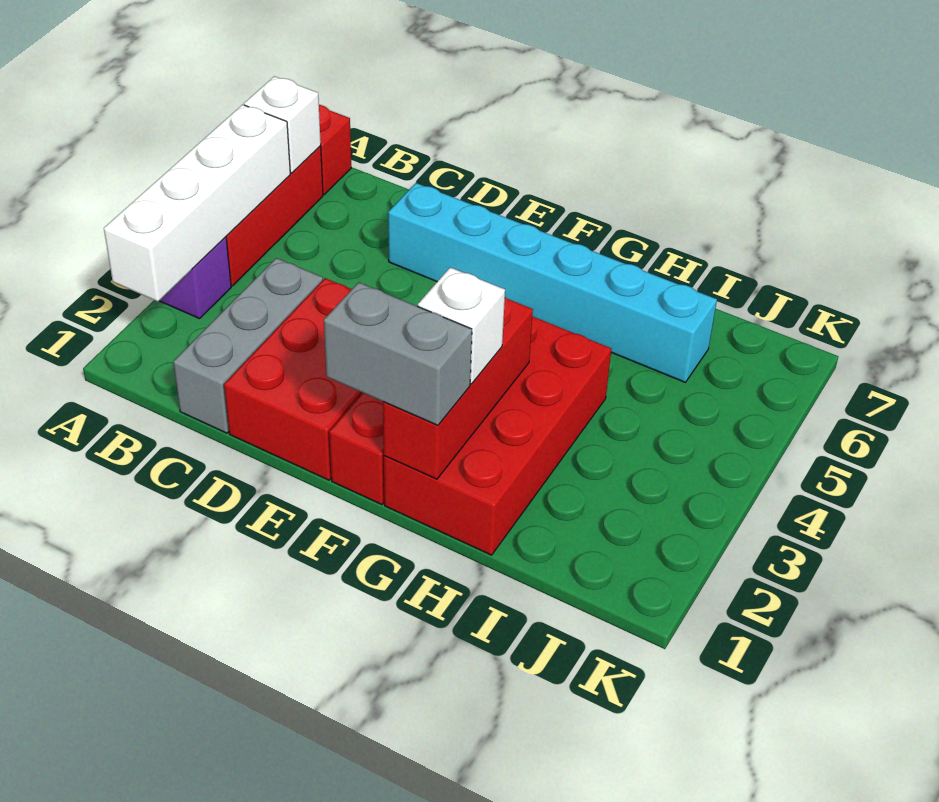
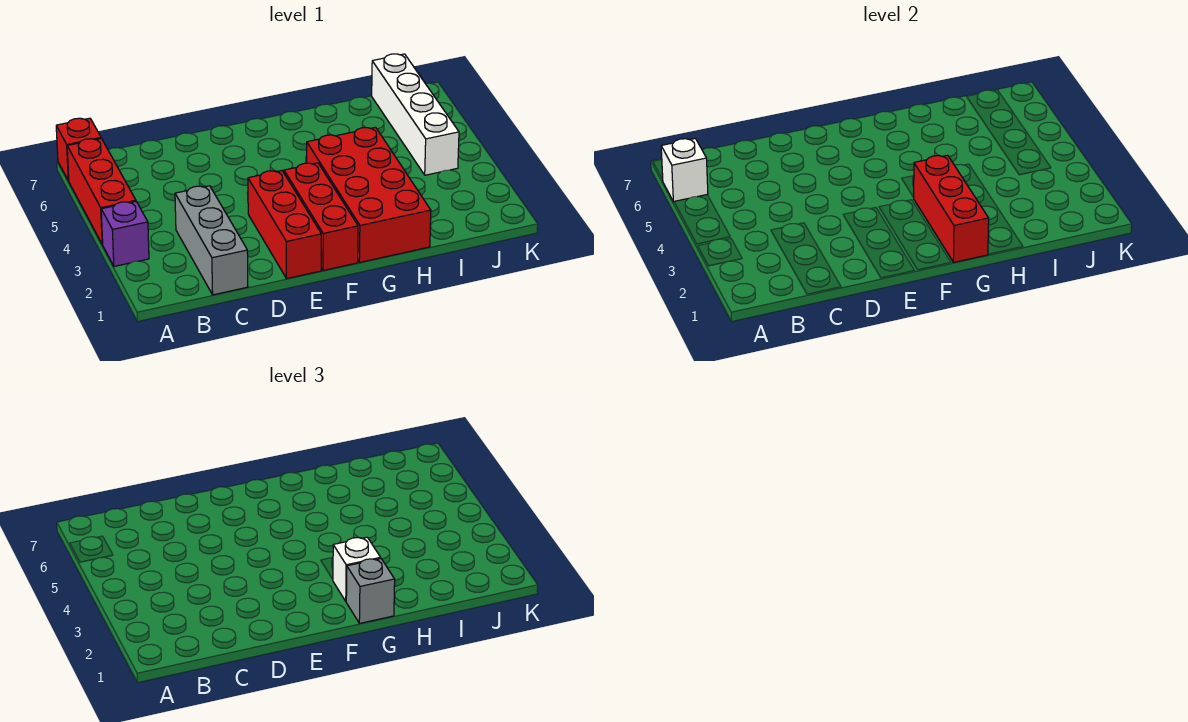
white 1x4 brick [104,105,290,301] -> white 1x4 brick moved to [372,54,459,175]
red 2x3 brick [224,278,362,480] -> red 1x3 brick [248,171,321,279]
cyan 1x6 brick [388,183,717,382] -> none
grey 1x2 brick [324,282,472,425] -> grey 1x1 brick [346,559,395,623]

